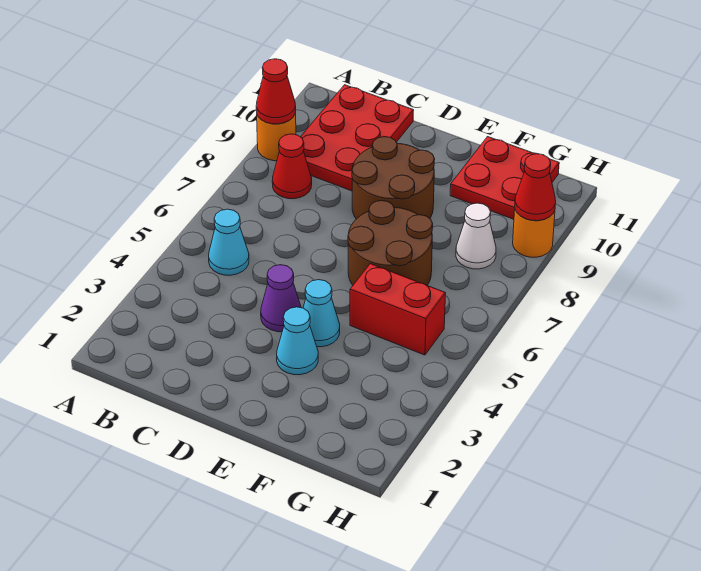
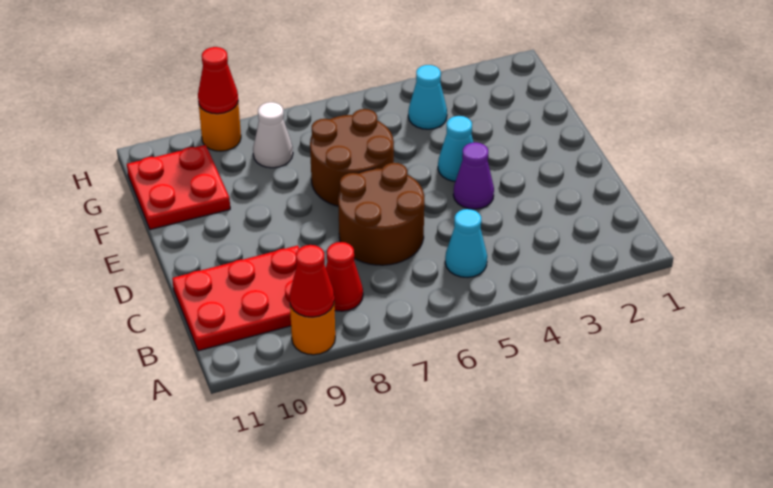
brown 2x2 round brick [352,137,435,219] -> brown 2x2 round brick moved to [338,163,424,265]
cyan 1x1 cone [277,307,318,375] -> cyan 1x1 cone moved to [408,65,447,129]
red 1x2 brick [350,264,446,355] -> none

